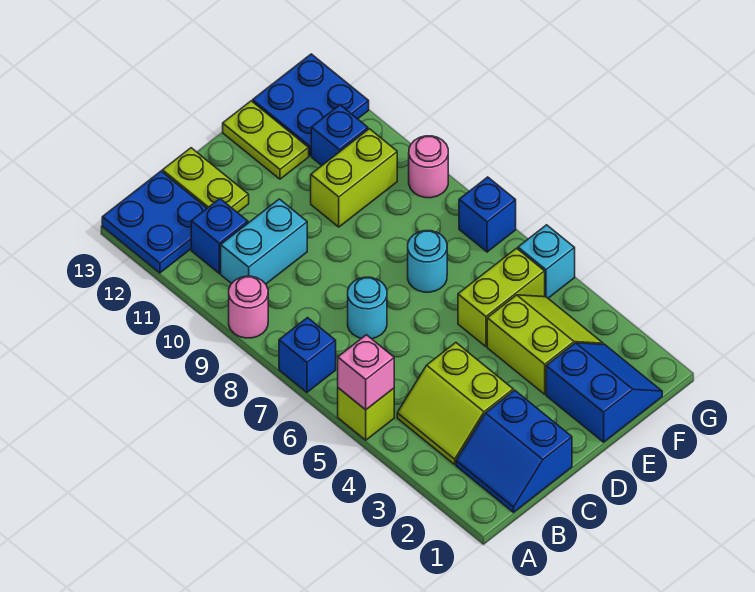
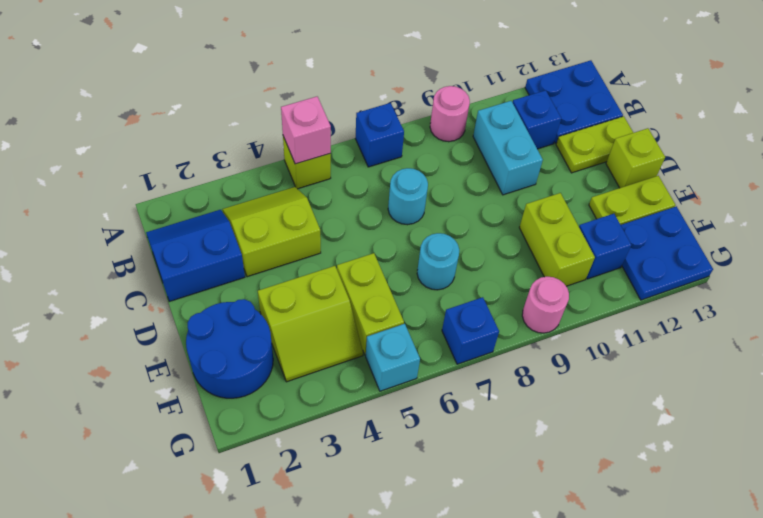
none -> lime 1x1 brick [606,128,665,188]
blue 2x2 slope [546,343,662,442] -> blue 2x2 round brick [186,299,273,398]

